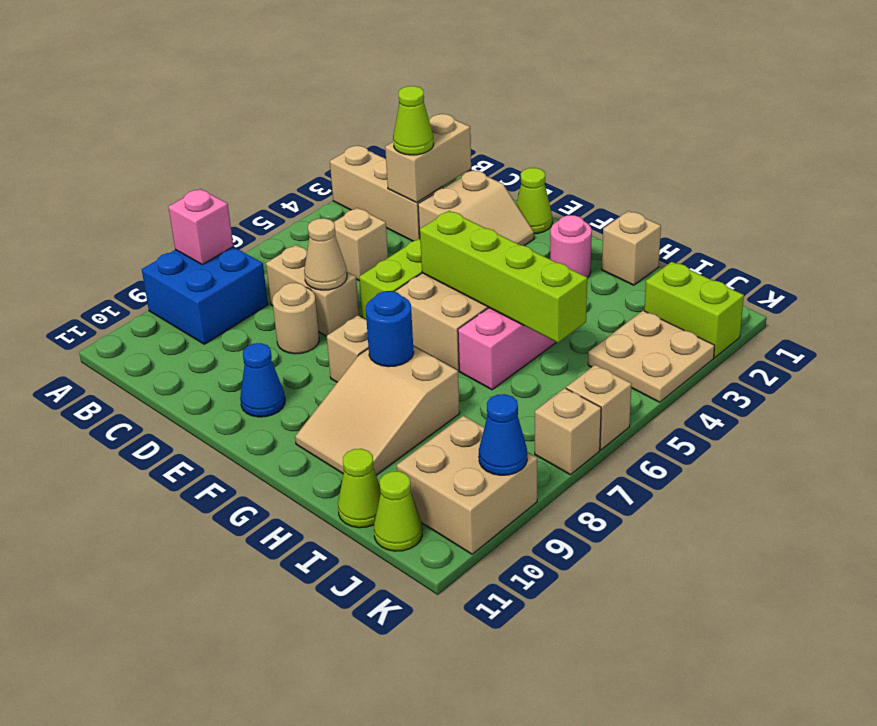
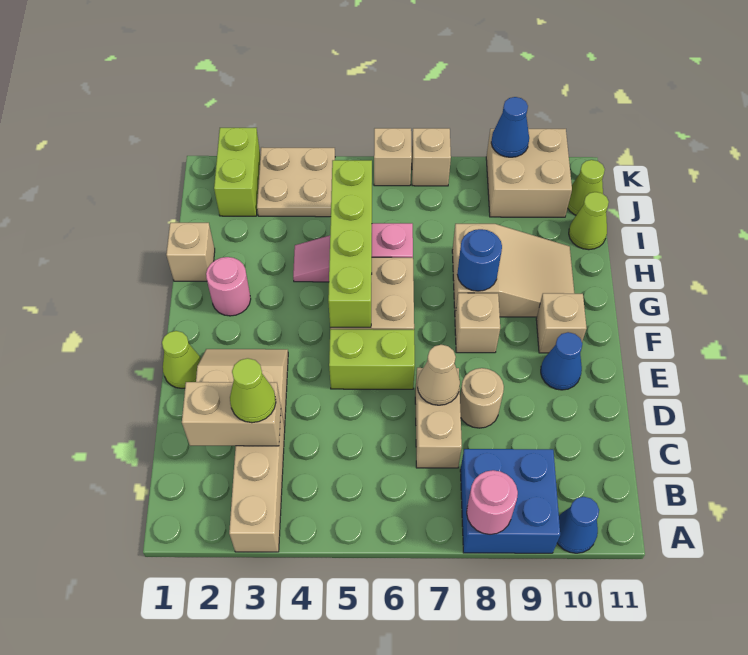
pink 1x1 brick [168,189,233,265] -> pink 1x1 round brick [467,470,518,535]
none -> blue 1x1 cone [557,497,599,553]
tan 1x1 brick [334,208,388,280] -> tan 1x1 brick moved to [536,293,587,353]

